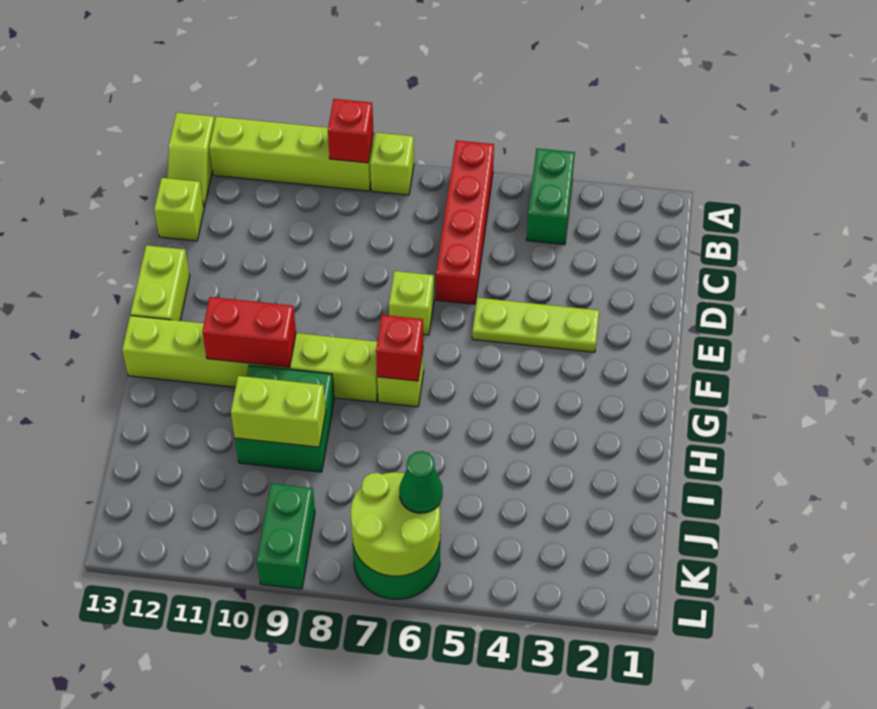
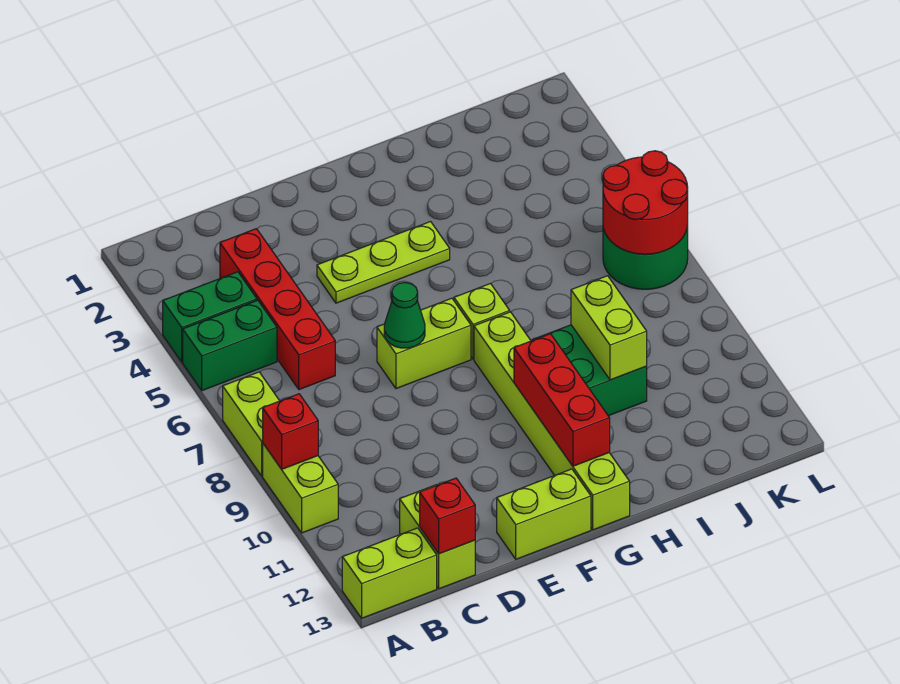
red 1x4 brick [436,140,494,304] -> red 1x4 brick turned to [220,229,335,390]
lime 1x1 brick [370,132,414,195] -> lime 1x2 brick [223,372,280,476]
lime 1x4 brick [209,117,374,191] -> lime 1x2 brick [263,444,338,533]
lime 1x2 slope [167,113,215,207] -> lime 1x2 brick [342,528,437,618]
lime 1x1 brick [154,178,204,241] -> lime 1x2 brick [400,485,475,589]
lime 1x3 plate [472,298,599,352] -> lime 1x3 plate turned to [317,222,450,303]
lime 1x1 brick [389,271,434,335] -> lime 1x2 brick [377,298,471,389]
red 1x1 brick [376,315,423,381] -> red 1x1 brick moved to [420,478,475,554]
red 1x2 brick [202,297,296,367] -> red 1x3 brick [514,334,610,466]
lime 2x2 round brick [351,472,440,576] -> red 2x2 round brick [603,151,688,254]
green 1x1 cone [399,451,443,513] -> green 1x1 cone moved to [384,283,425,348]
green 1x2 brick [257,484,315,589] -> green 1x2 brick moved to [183,300,277,391]

